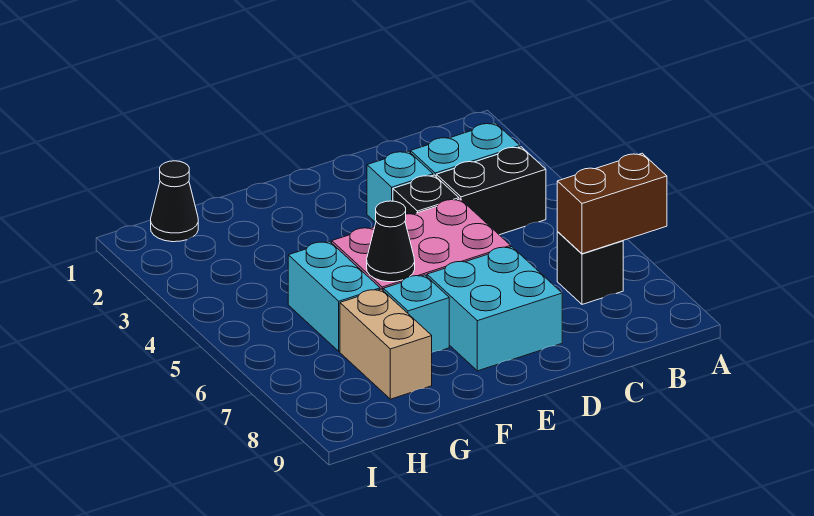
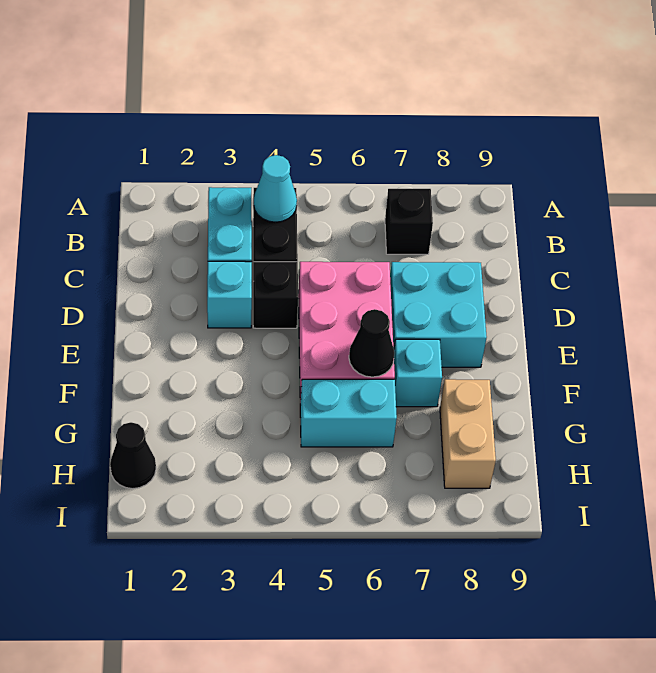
brown 1x2 brick [557,153,667,254] -> none
none -> cyan 1x1 cone [254,155,297,222]
tan 1x2 brick [340,289,432,399] -> tan 1x2 brick turned to [440,379,496,488]

